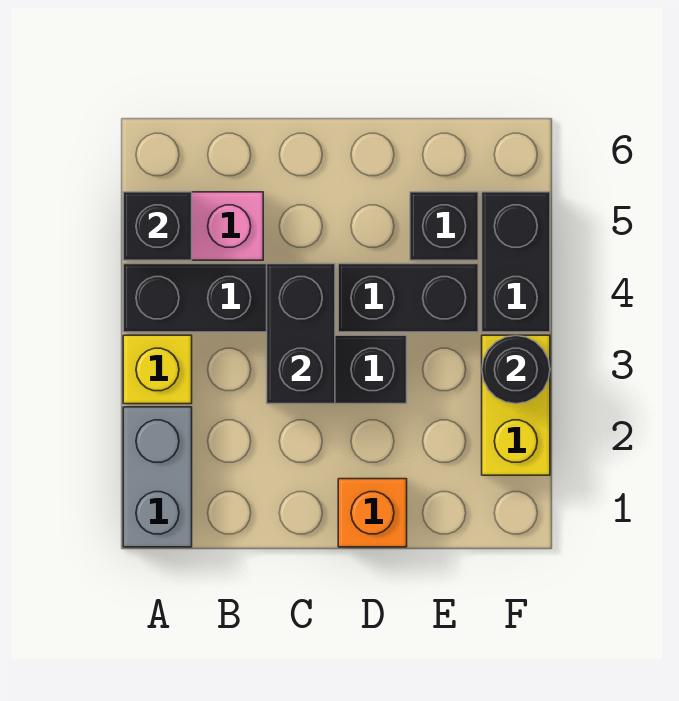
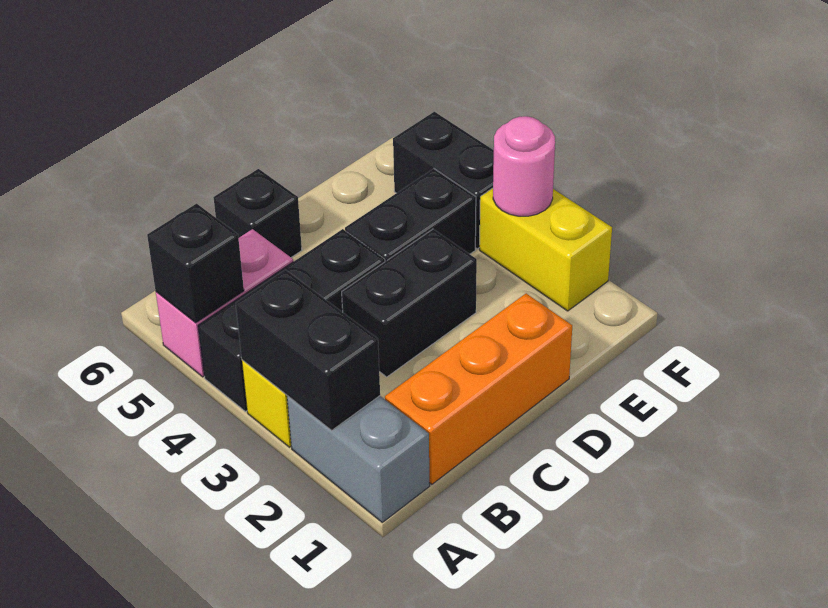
black 1x2 brick [267,264,335,404] -> black 1x2 brick moved to [236,270,380,430]
orange 1x1 brick [338,479,407,547] -> orange 1x3 brick [385,293,572,484]
black 1x1 brick [410,192,478,260] -> black 1x1 brick moved to [213,169,302,257]
black 1x1 round brick [482,335,550,404] -> pink 1x1 round brick [493,116,555,216]

